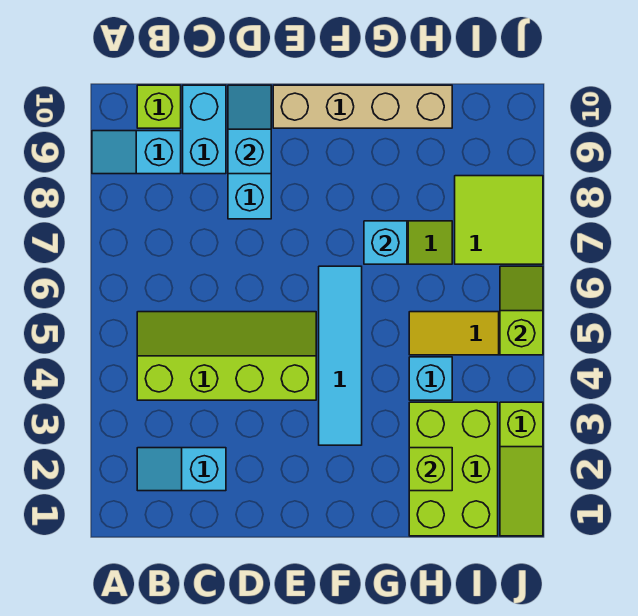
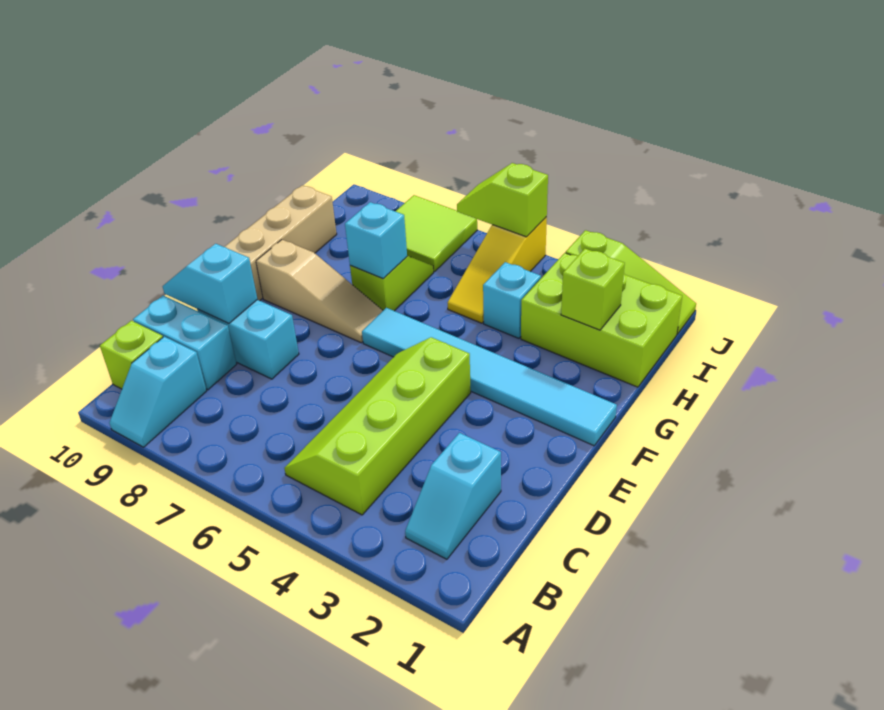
cyan 1x4 tile [319,266,362,445] -> cyan 1x6 tile [362,308,617,446]
none -> tan 1x3 slope [256,240,383,343]

